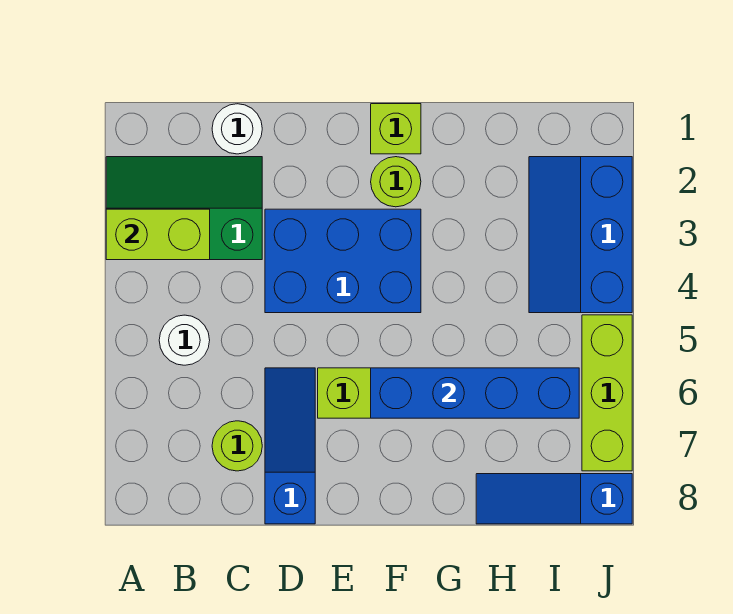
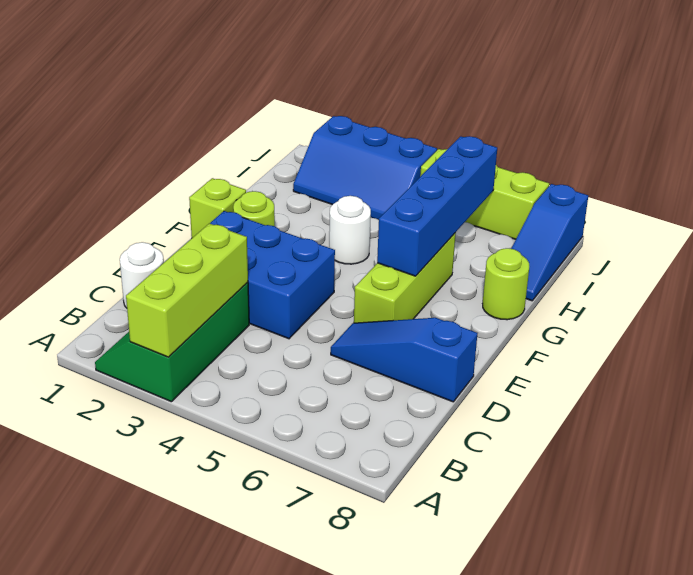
lime 1x2 brick [106,209,210,260] -> lime 1x3 brick [126,223,248,357]
white 1x1 round brick [159,315,210,365] -> white 1x1 round brick moved to [329,196,371,264]
lime 1x1 round brick [212,421,262,471] -> lime 1x1 round brick moved to [483,248,529,320]
blue 2x3 brick [265,209,421,313] -> blue 2x3 brick turned to [210,211,335,339]

